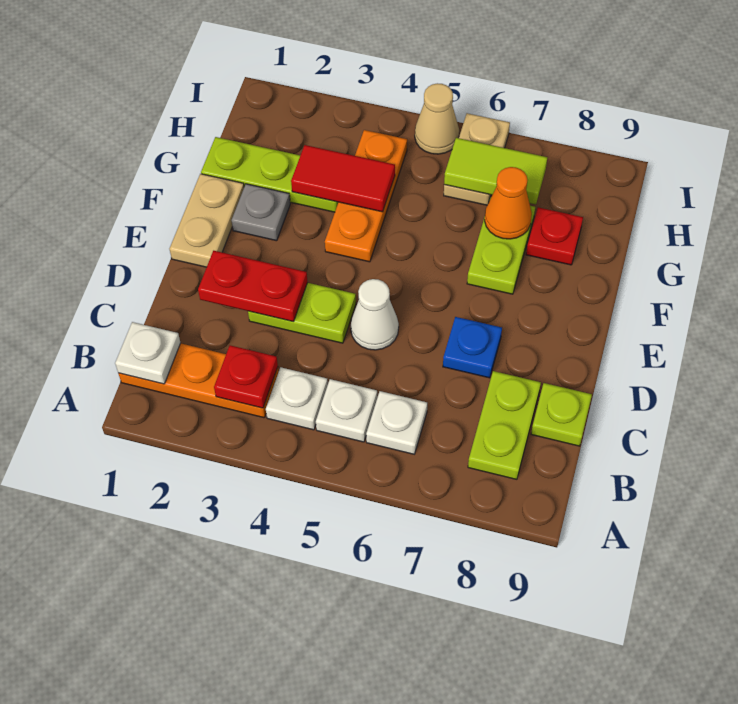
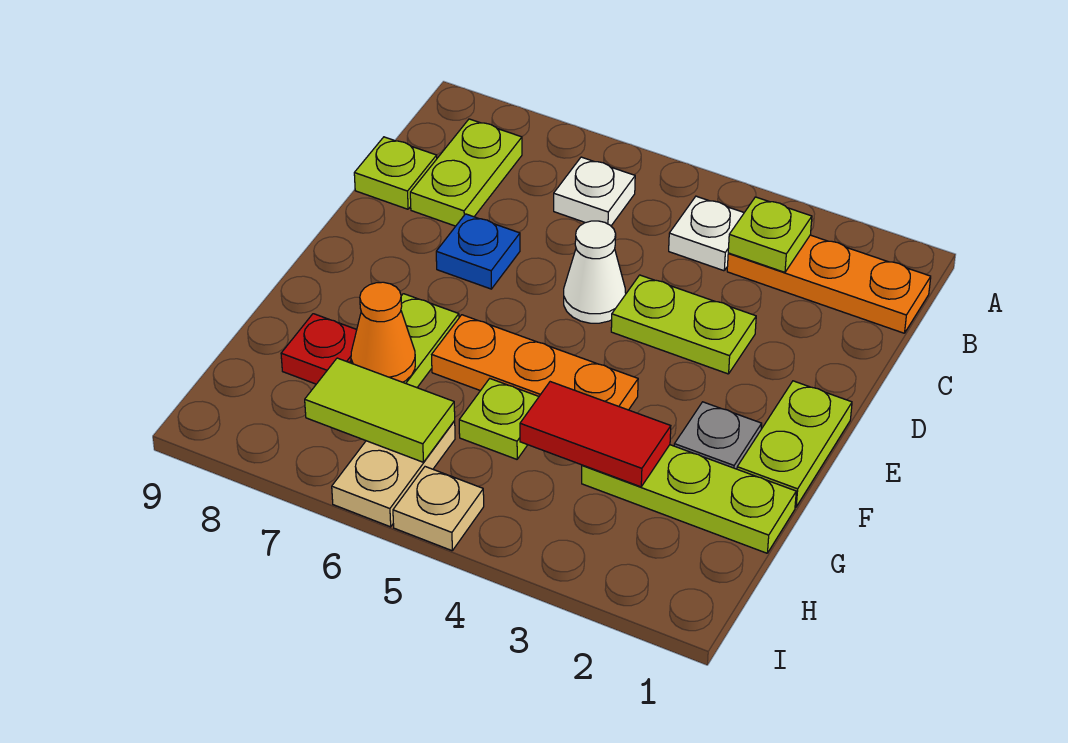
white 1x1 plate [115,322,180,384] -> none
red 1x1 plate [214,345,278,408] -> lime 1x1 plate [728,197,812,272]
white 1x1 plate [316,379,377,442] -> none
red 1x2 plate [198,251,308,322] -> none
tan 1x2 plate [169,174,244,267] -> lime 1x2 plate [737,381,852,507]
orange 1x3 plate [325,130,407,262] -> orange 1x3 plate turned to [432,315,638,410]
none -> lime 1x1 plate [459,379,539,459]
tan 1x1 cone [415,83,459,154] -> tan 1x1 plate [393,467,484,551]

